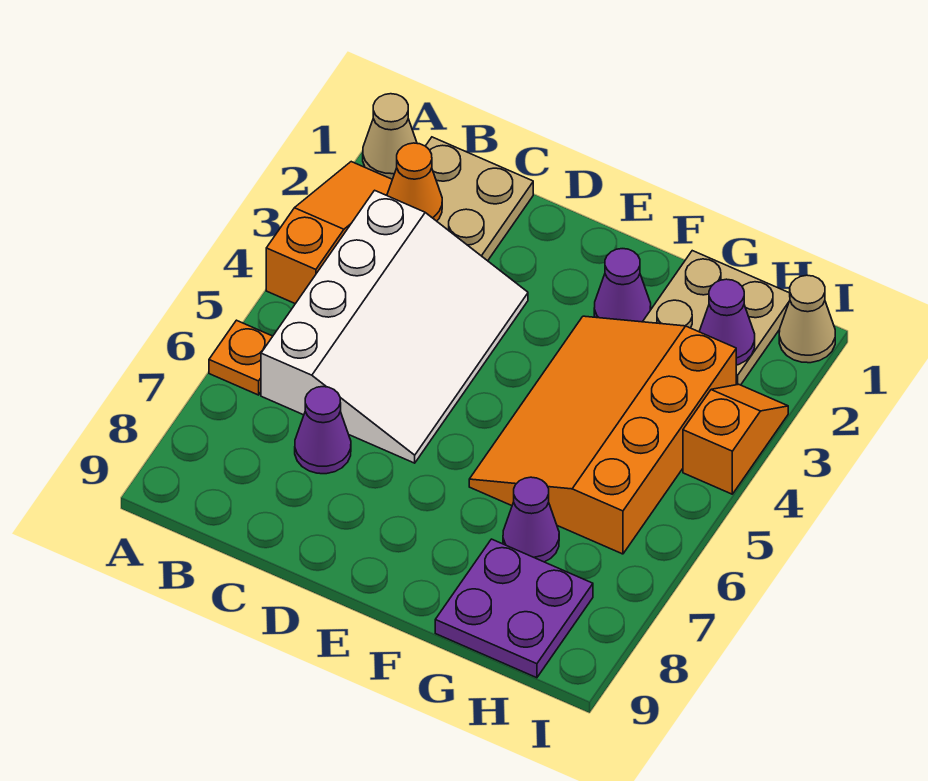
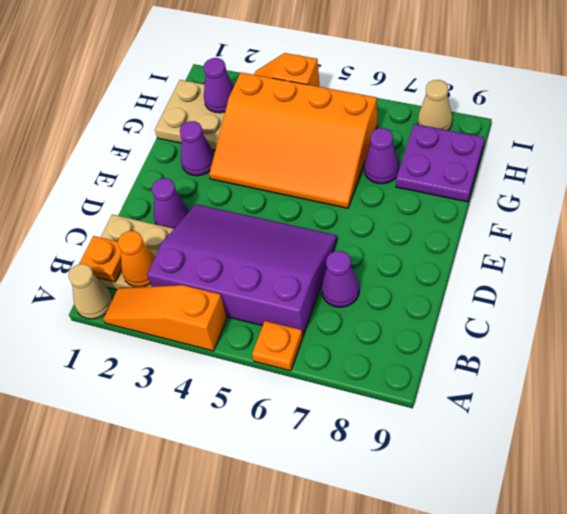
none -> orange 1x1 plate [79,236,122,282]
white 3x4 slope [261,190,528,463] -> purple 3x4 slope [147,204,337,336]
none -> purple 1x1 cone [152,178,189,228]
tan 1x1 cone [779,275,835,363] -> tan 1x1 cone moved to [418,80,452,130]

